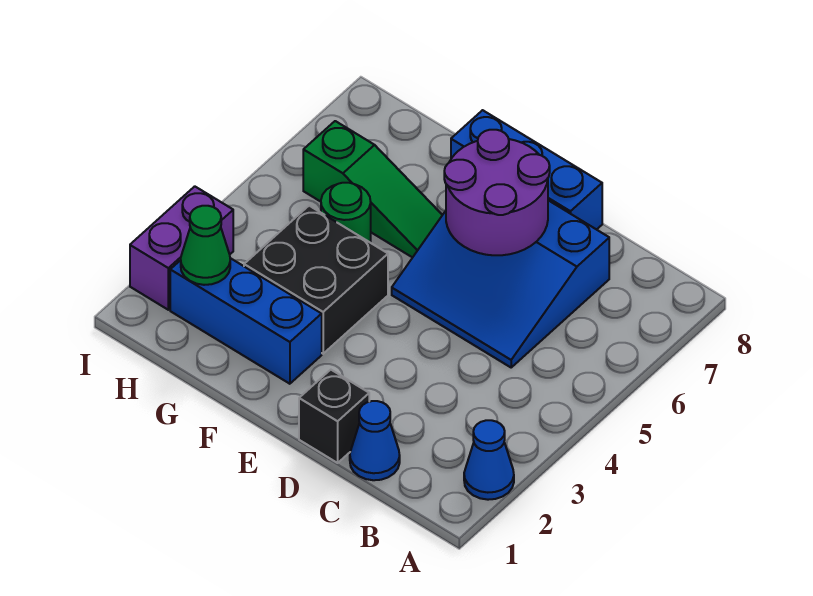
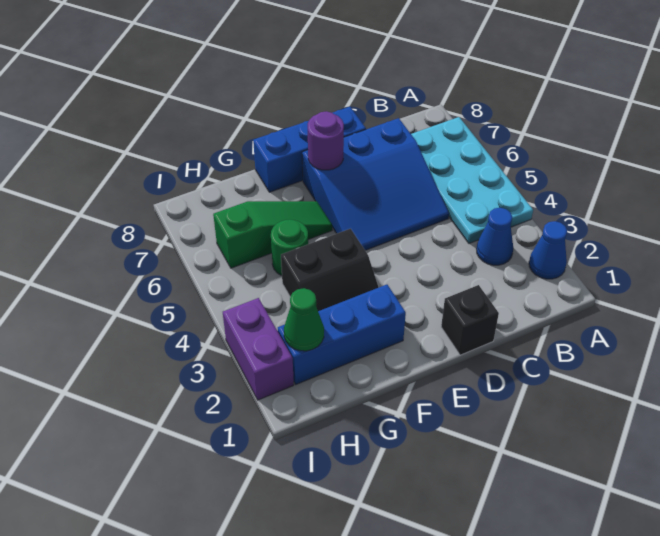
none -> cyan 2x4 plate [411,117,533,243]
blue 1x1 cone [350,401,400,480] -> blue 1x1 cone moved to [477,208,513,265]
purple 2x2 round brick [444,130,550,255] -> purple 1x1 round brick [308,111,344,170]
black 2x2 brick [244,206,388,354] -> black 2x2 slope [281,229,379,311]

